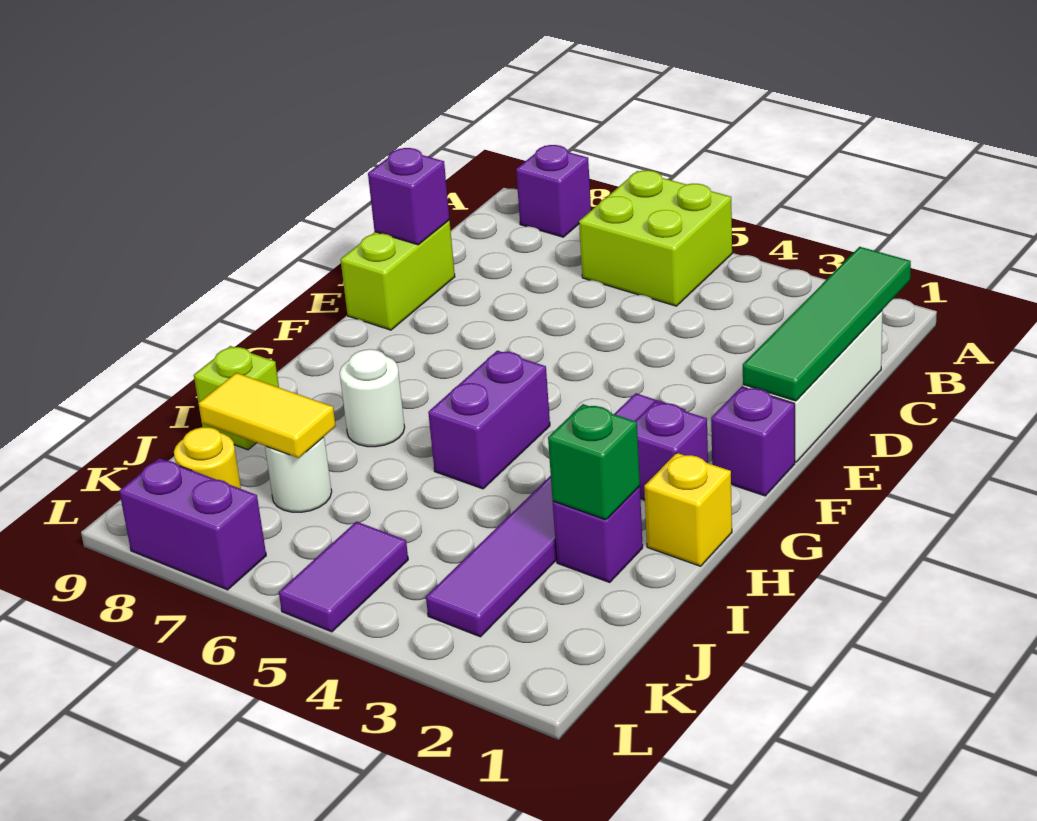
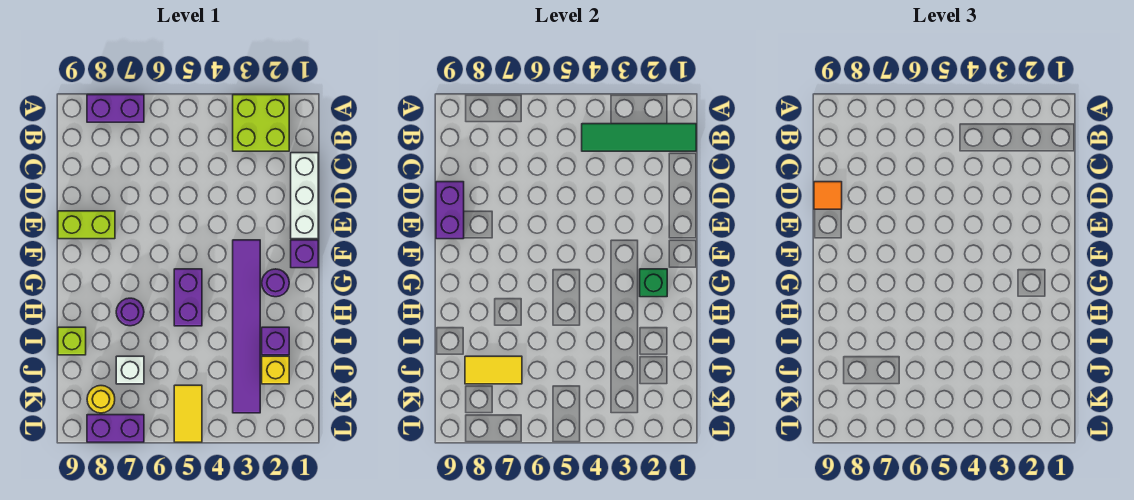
lime 2x2 brick [579,170,732,306] -> lime 2x2 brick moved to [233,95,289,151]
purple 1x1 brick [516,145,591,237] -> purple 1x2 brick [87,95,144,122]
green 1x4 tile [743,247,911,401] -> green 1x4 tile turned to [582,124,696,151]
lime 1x2 brick [341,221,455,330] -> lime 1x2 brick turned to [58,211,115,239]
purple 1x1 brick [368,148,450,245] -> purple 1x2 brick [436,182,464,239]
none -> orange 1x1 tile [814,182,842,209]
purple 1x1 brick [635,401,708,500] -> purple 1x1 round brick [262,269,289,297]
yellow 1x1 brick [644,453,732,566] -> yellow 1x1 brick moved to [262,356,289,384]
white 1x1 round brick [340,349,405,447] -> purple 1x1 round brick [116,298,144,326]
green 1x1 brick [548,404,640,520] -> green 1x1 brick moved to [640,269,667,297]
white 1x1 round brick [265,437,332,512] -> white 1x1 brick [116,356,144,384]
purple 1x2 tile [279,522,408,632] -> yellow 1x2 tile [174,385,202,442]

